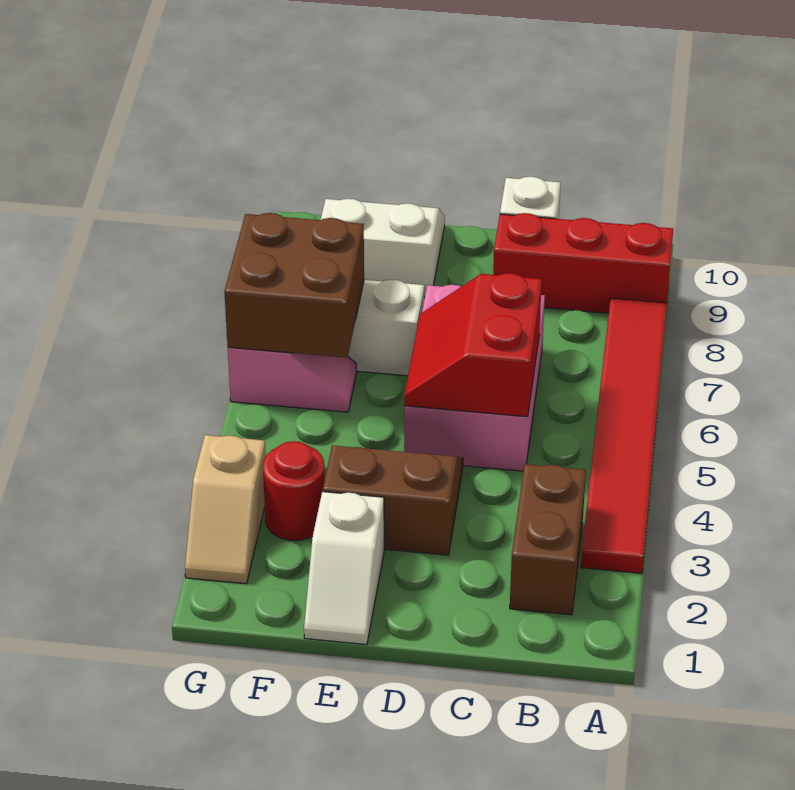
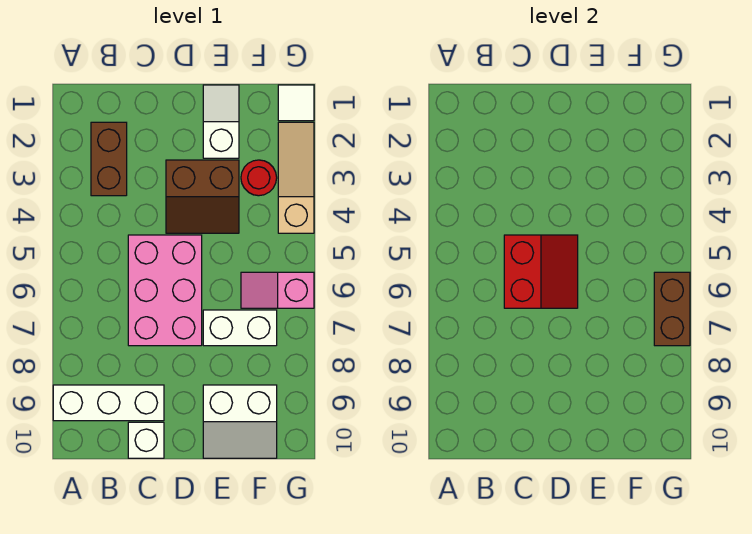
red 1x6 tile [581,298,667,573] -> none
red 1x3 brick [493,213,673,313] -> white 1x3 brick [53,385,164,421]
brown 2x2 brick [224,213,364,358] -> brown 1x2 brick [654,272,690,346]
none -> white 1x1 tile [278,85,314,121]
tan 1x2 slope [185,435,266,584] -> tan 1x3 slope [278,122,314,233]

